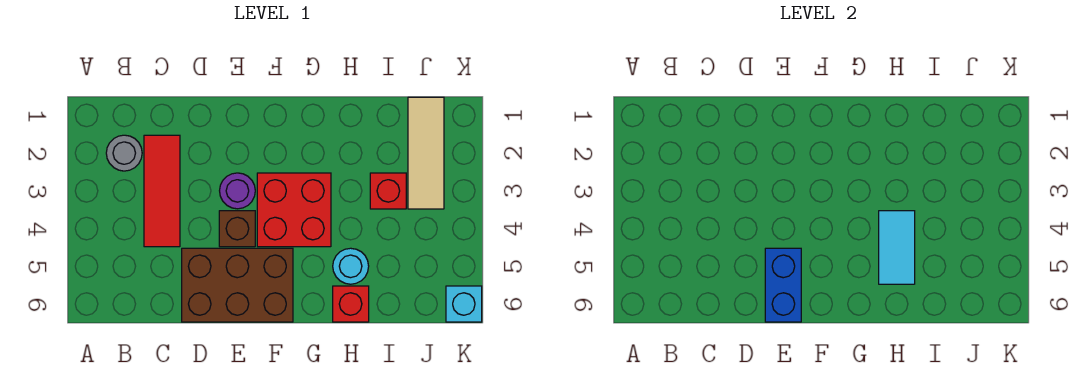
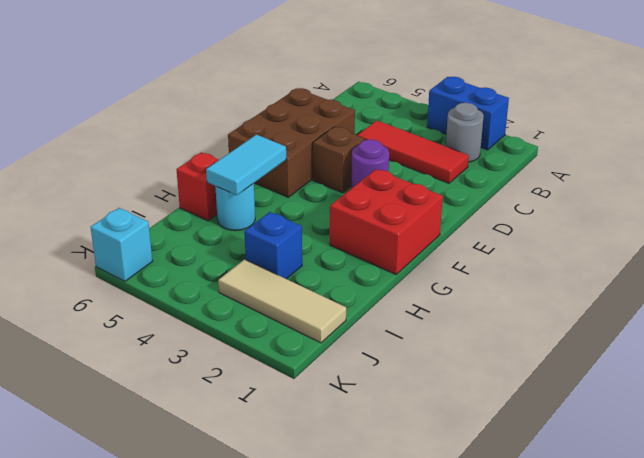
blue 1x2 brick [765,248,801,322] -> blue 1x2 brick moved to [427,77,509,150]
red 2x2 brick [257,173,331,247] -> red 2x2 brick moved to [330,169,443,274]
cyan 1x2 tile [879,211,915,284] -> cyan 1x2 tile turned to [206,135,286,195]
red 1x1 brick [370,173,406,209] -> blue 1x1 brick [244,212,302,279]

